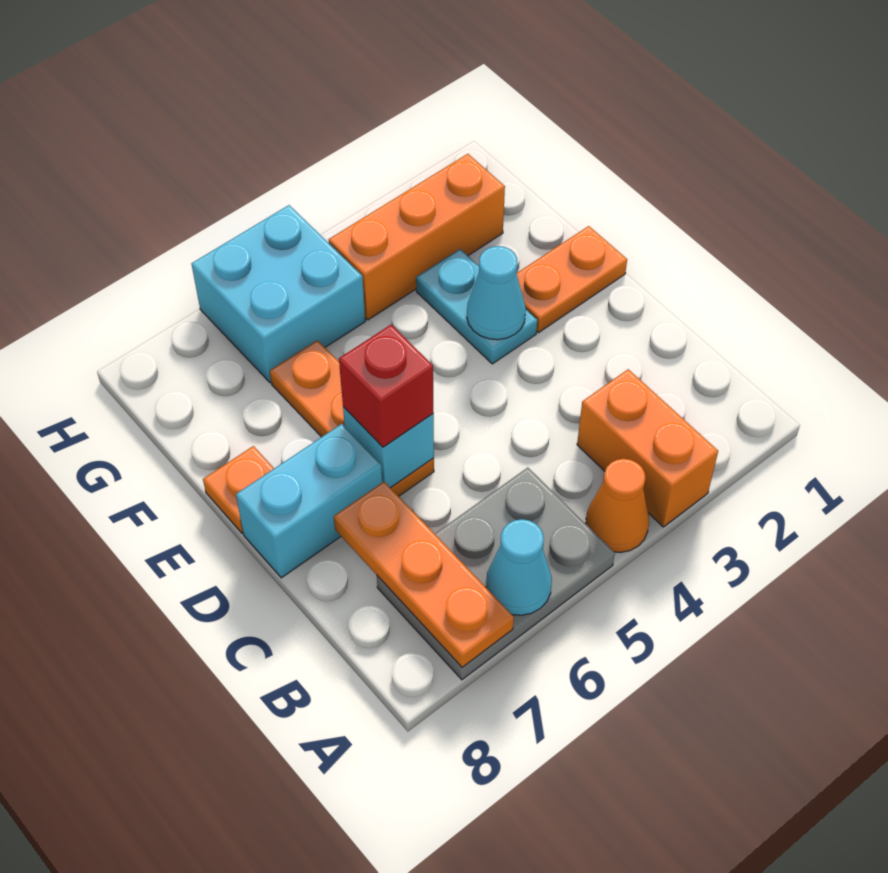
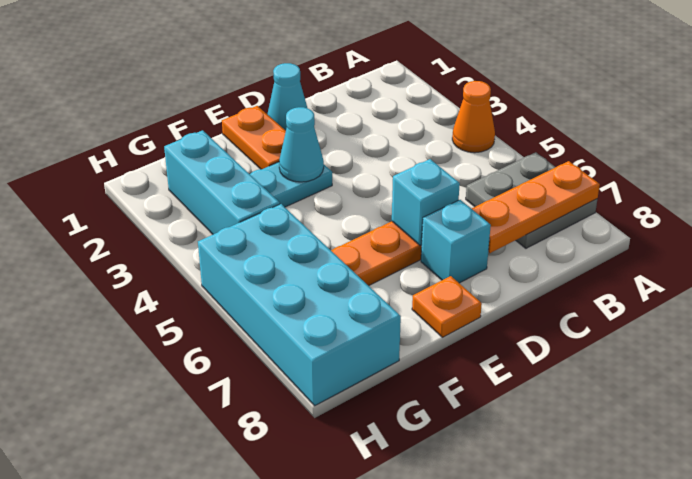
orange 1x2 brick [577,369,718,527] -> none
grey 2x3 plate [377,468,615,680] -> grey 2x2 plate [466,152,597,248]
cyan 1x1 cone [486,519,552,615] -> cyan 1x1 cone moved to [267,63,307,130]
red 1x1 brick [339,325,433,447] -> none
cyan 1x2 brick [236,424,382,578] -> cyan 1x1 brick [421,200,491,283]
orange 1x3 brick [329,154,505,320] -> cyan 1x3 brick [164,130,280,234]
cyan 2x2 brick [191,205,365,383] -> cyan 2x4 brick [198,204,401,406]

